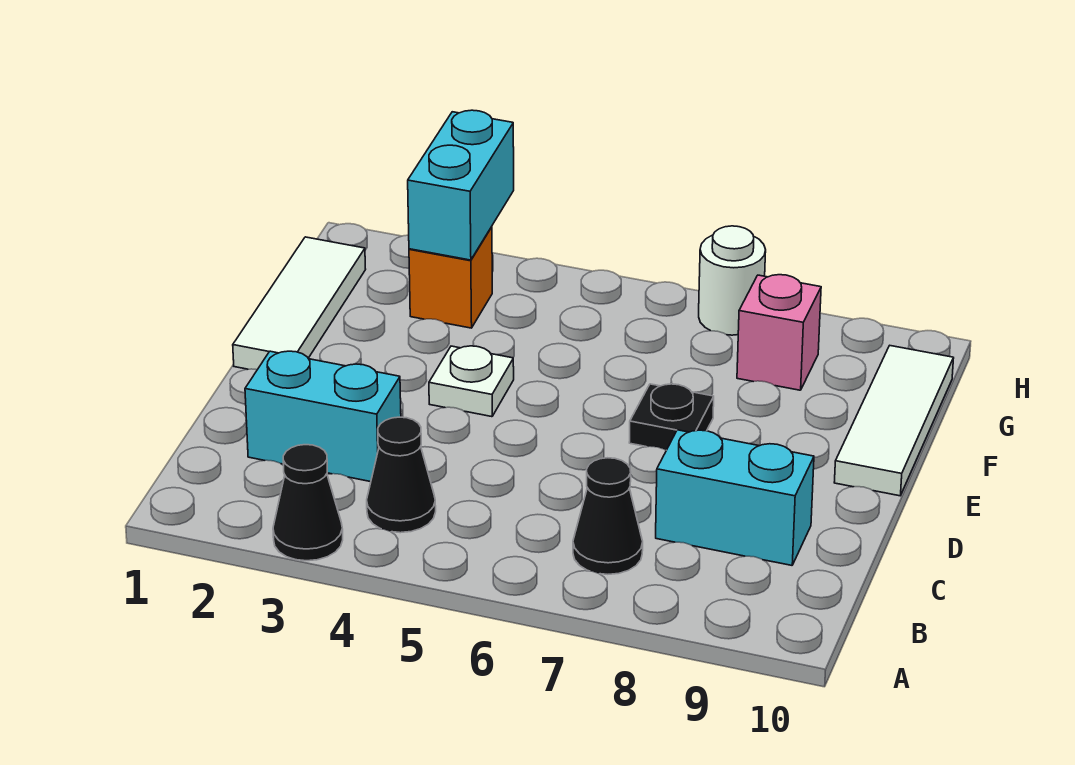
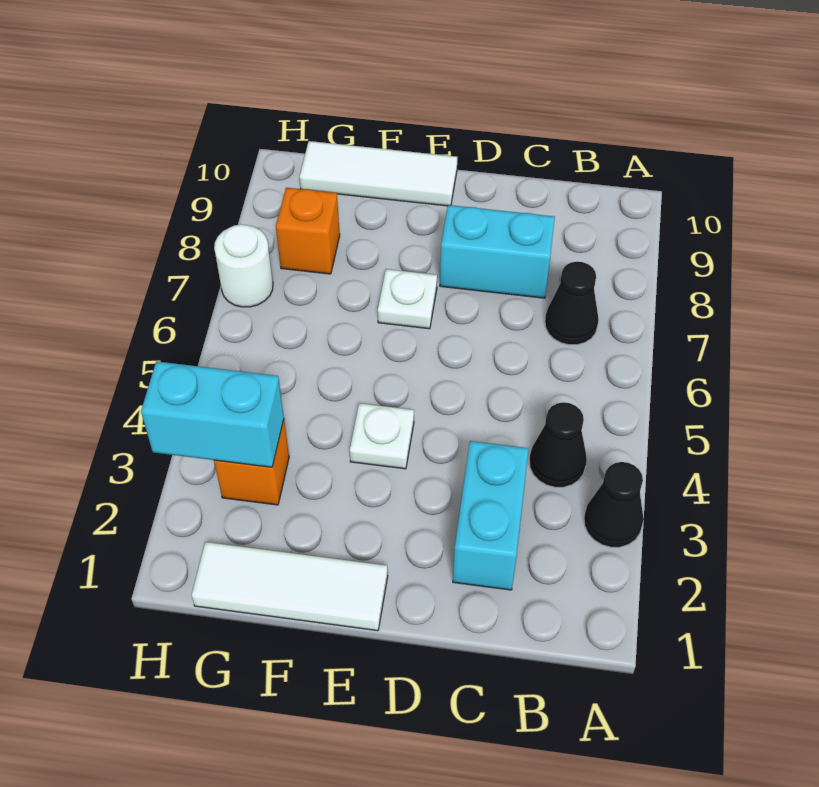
cyan 1x2 brick [656,430,814,565] -> cyan 1x2 brick turned to [440,205,555,298]
black 1x1 plate [629,384,714,450] -> white 1x1 plate [378,269,437,329]
pink 1x1 brick [737,275,821,390] -> orange 1x1 brick [276,188,340,274]

